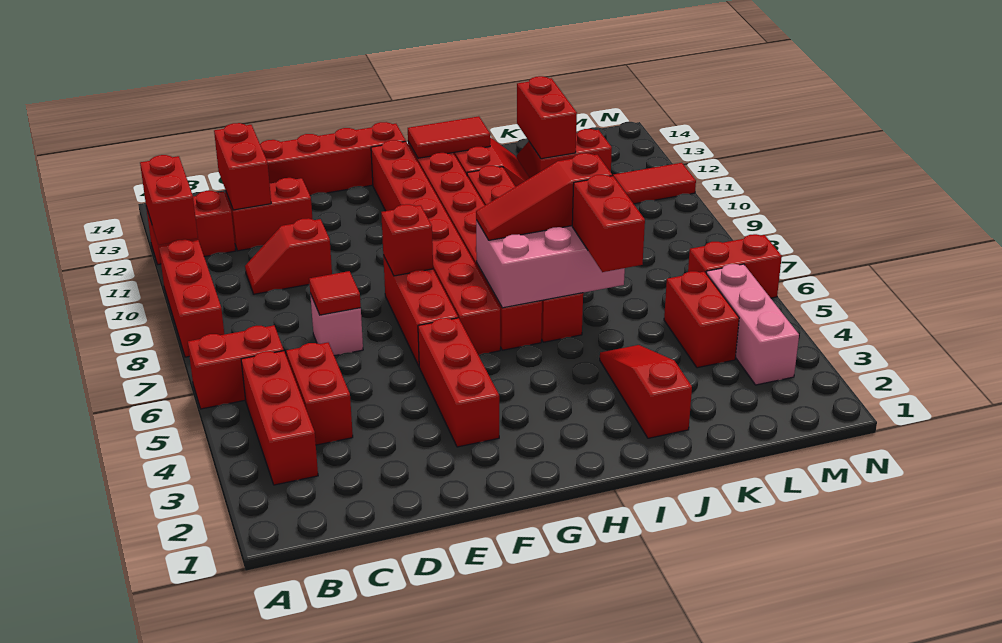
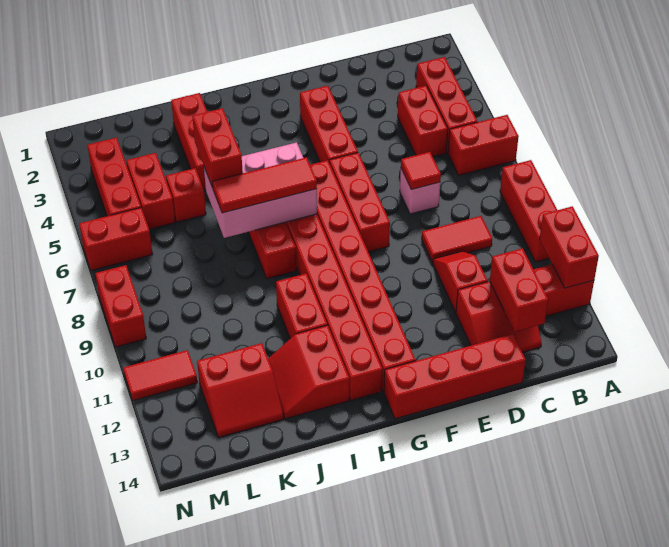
red 1x2 slope [245,218,332,294] -> red 1x2 slope turned to [433,251,487,312]
red 1x1 brick [381,204,433,276] -> red 1x1 brick moved to [166,168,206,222]
red 1x3 slope [476,153,612,240] -> red 1x3 tile [212,157,317,213]
red 1x2 tile [408,116,490,158] -> red 1x2 tile moved to [422,216,492,262]
red 1x3 slope [600,345,692,438] -> red 1x3 brick [171,93,207,190]
red 1x2 brick [517,76,577,159] -> red 1x2 brick moved to [95,265,146,347]
pink 1x3 brick [706,264,799,385] -> red 1x3 brick [87,138,141,216]

